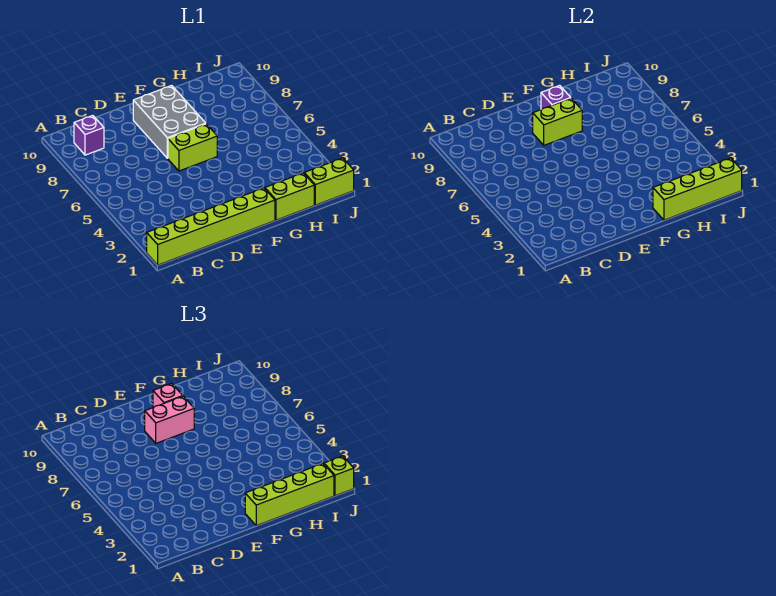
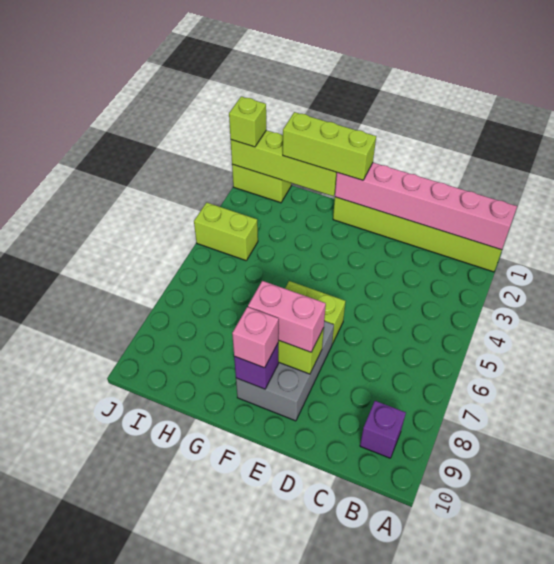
none -> pink 1x6 brick [335,163,517,250]
lime 1x4 brick [245,464,334,526] -> lime 1x3 brick [283,112,376,180]
lime 1x2 brick [265,173,314,220] -> lime 1x2 brick moved to [194,202,258,260]

